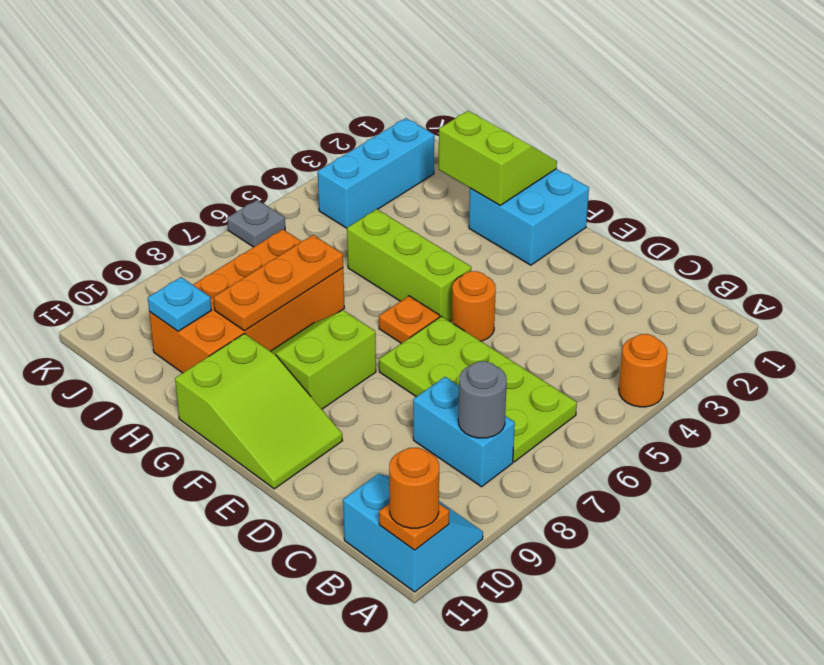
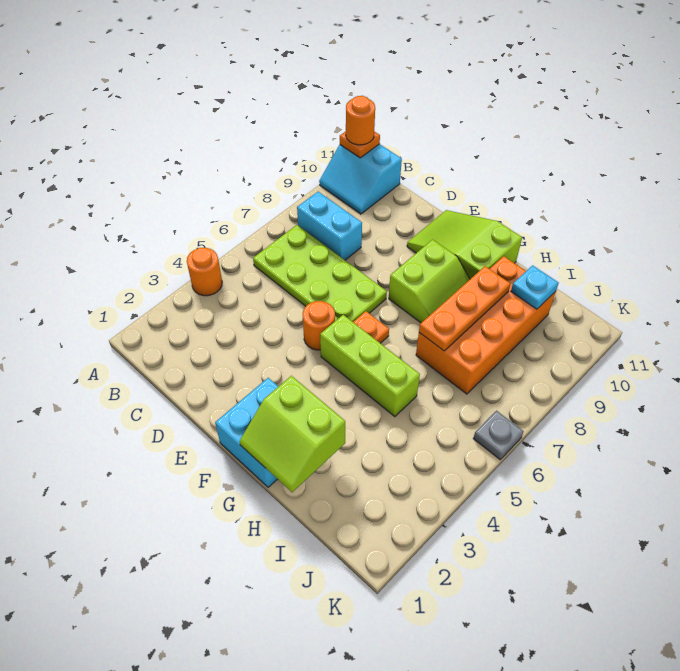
grey 1x1 round brick [458,361,507,438] -> none
cyan 1x3 brick [318,118,434,228] -> none

